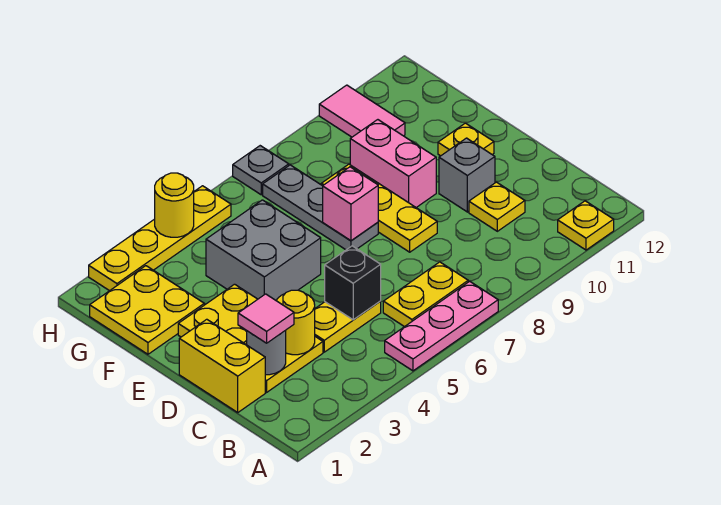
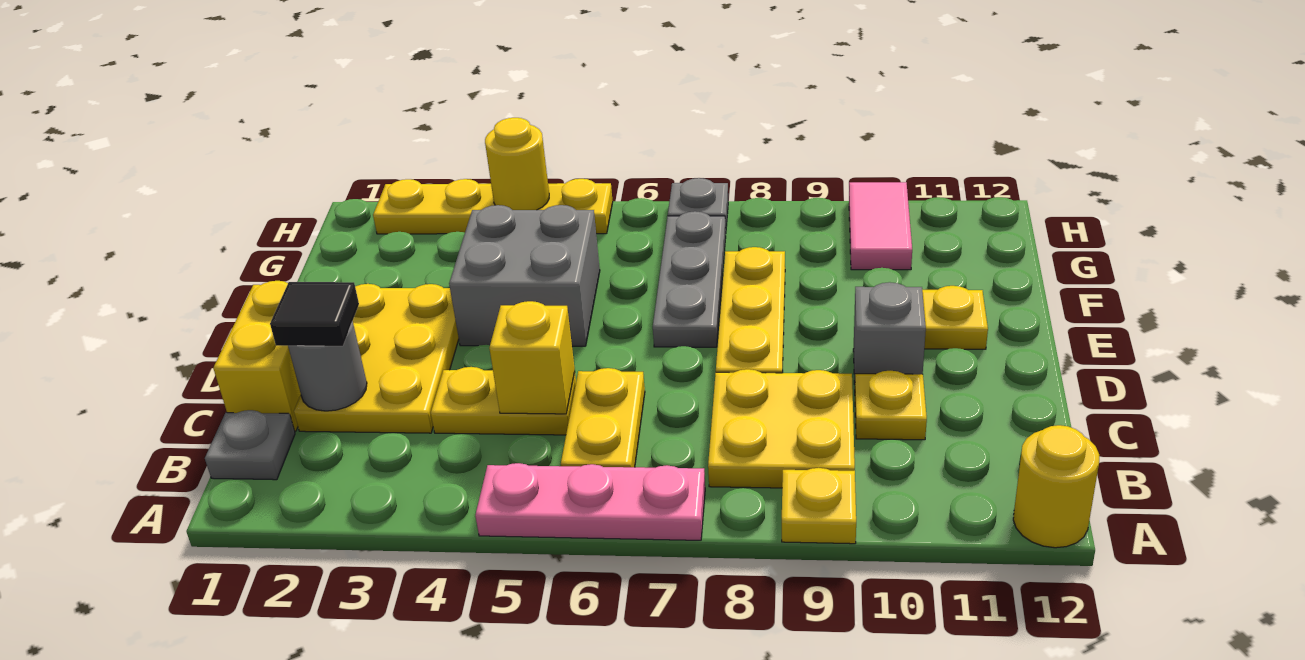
yellow 1x1 plate [558,201,614,250] -> yellow 1x1 plate moved to [782,468,856,544]
none -> grey 1x1 plate [205,410,295,480]
yellow 1x2 plate [383,262,468,327] -> yellow 1x2 plate turned to [561,368,645,467]
pink 1x1 tile [238,294,294,343] -> black 1x1 tile [270,282,359,346]
yellow 1x1 round brick [277,290,315,355] -> yellow 1x1 round brick moved to [1013,425,1099,548]
black 1x1 brick [325,246,381,320] -> yellow 1x1 brick [489,301,575,414]
pink 1x1 brick [323,167,378,241] -> none
pink 1x2 brick [350,120,436,207] -> none
yellow 2x2 plate [90,266,204,354] -> yellow 2x2 plate moved to [708,369,855,488]

